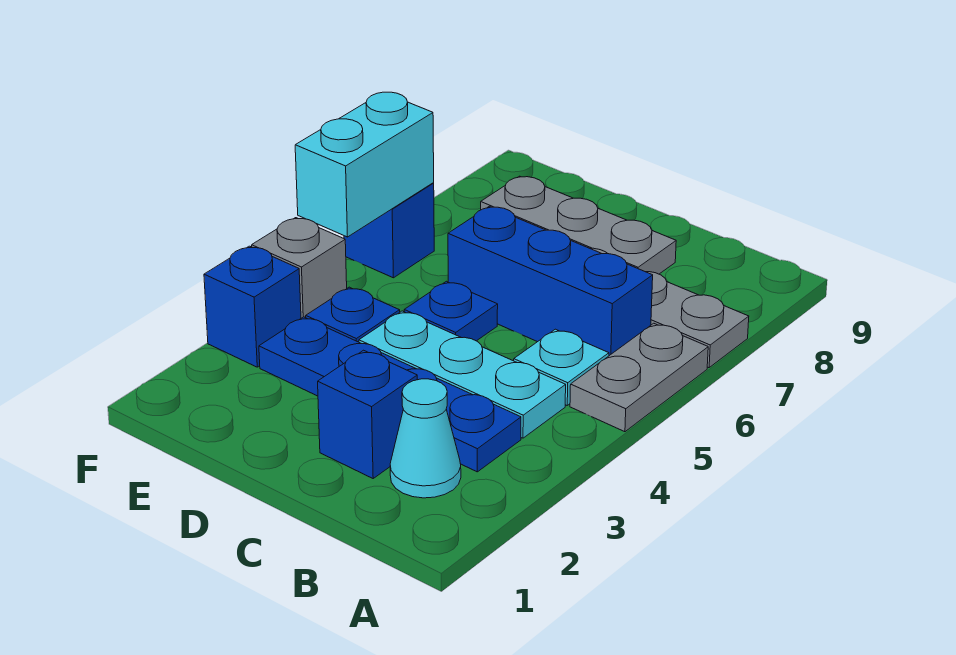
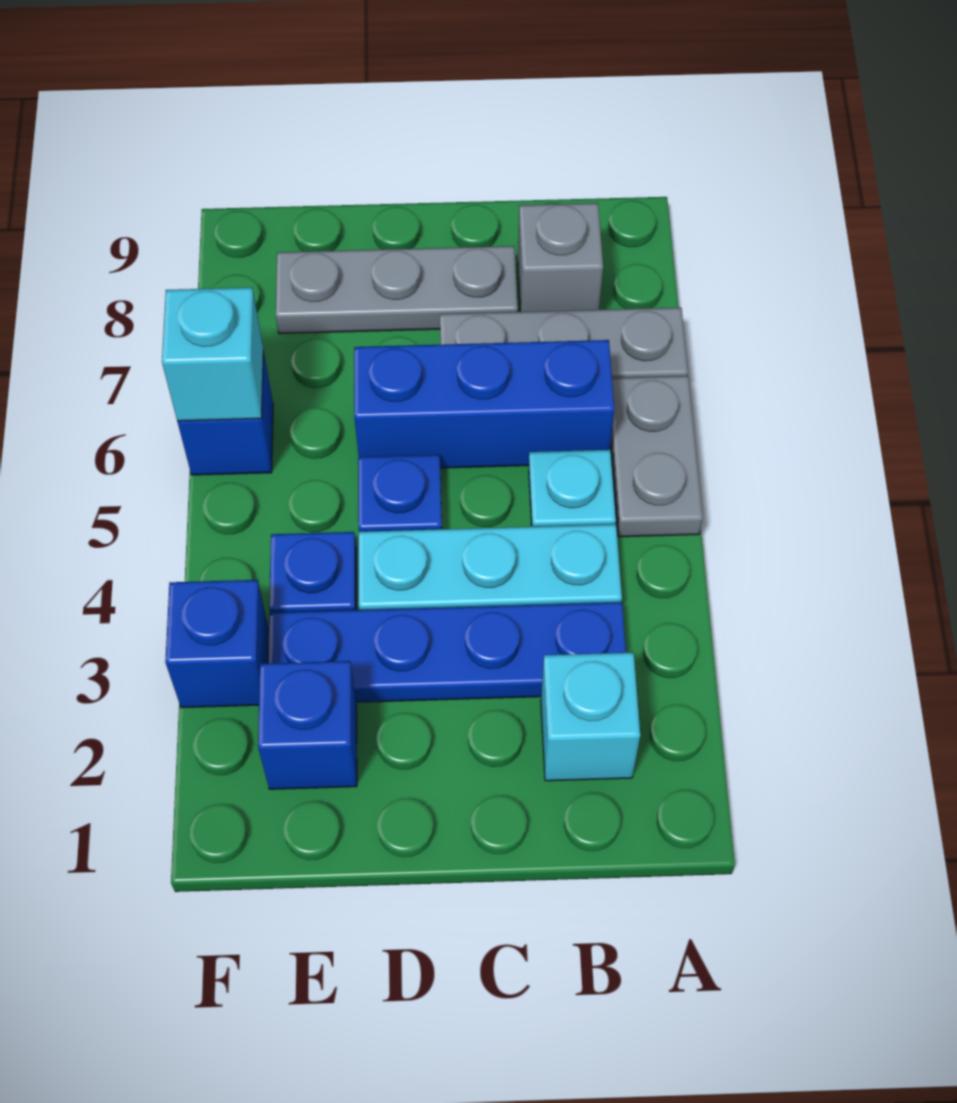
cyan 1x1 cone [390,379,461,498] -> cyan 1x1 brick [541,653,640,781]
blue 1x1 brick [318,350,417,478] -> blue 1x1 brick moved to [258,661,357,789]
grey 1x1 brick [252,218,347,318] -> grey 1x1 brick moved to [518,203,603,312]
cyan 1x2 brick [295,92,434,237] -> cyan 1x1 brick [162,288,263,421]

